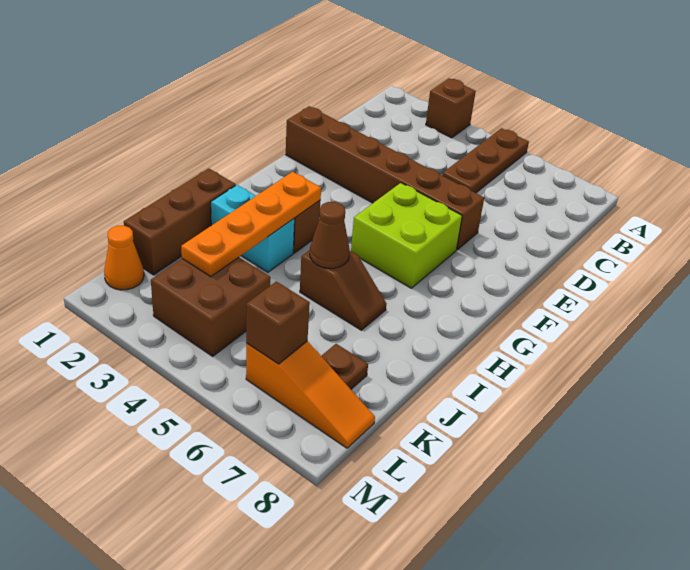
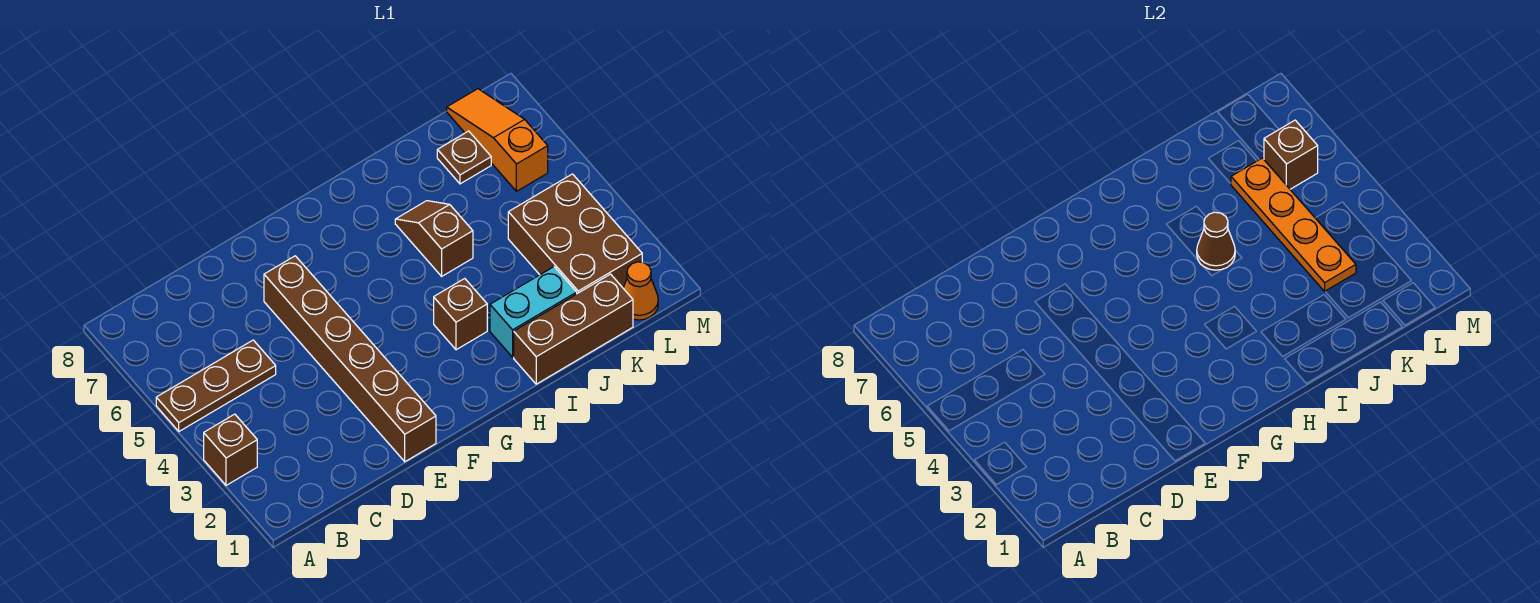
lime 2x2 brick [351,183,462,288] -> none
orange 1x4 plate [181,172,321,277] -> orange 1x4 plate turned to [1231,158,1356,291]
cyan 1x2 brick [211,185,295,272] -> cyan 1x2 brick turned to [490,267,577,357]
brown 2x2 brick [151,257,270,356] -> brown 2x3 brick [508,174,642,294]

